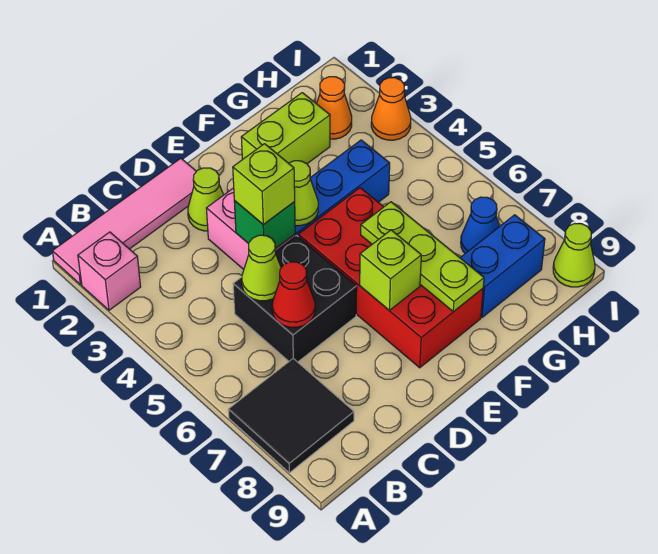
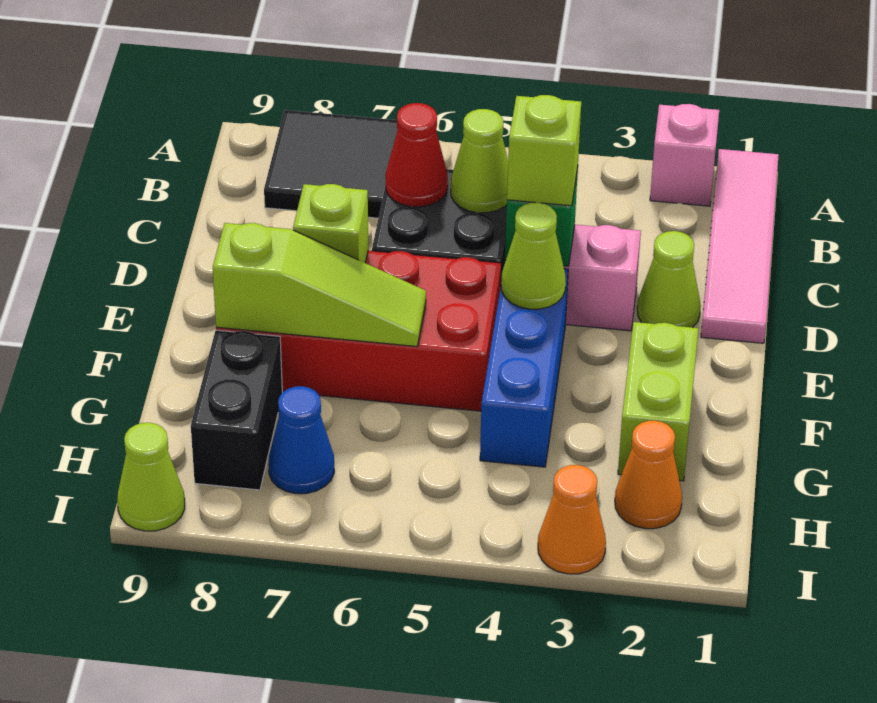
lime 1x3 plate [361,202,484,312] -> lime 1x3 slope [213,223,426,346]
blue 1x2 brick [460,215,545,317] -> black 1x2 brick [191,330,282,490]

